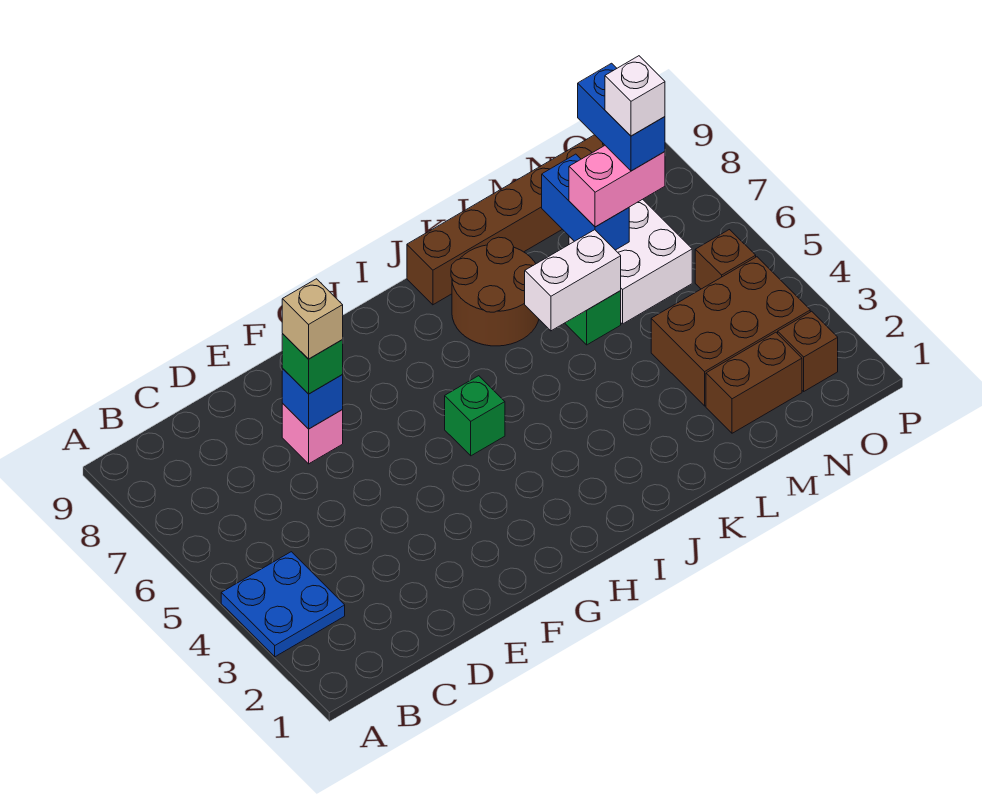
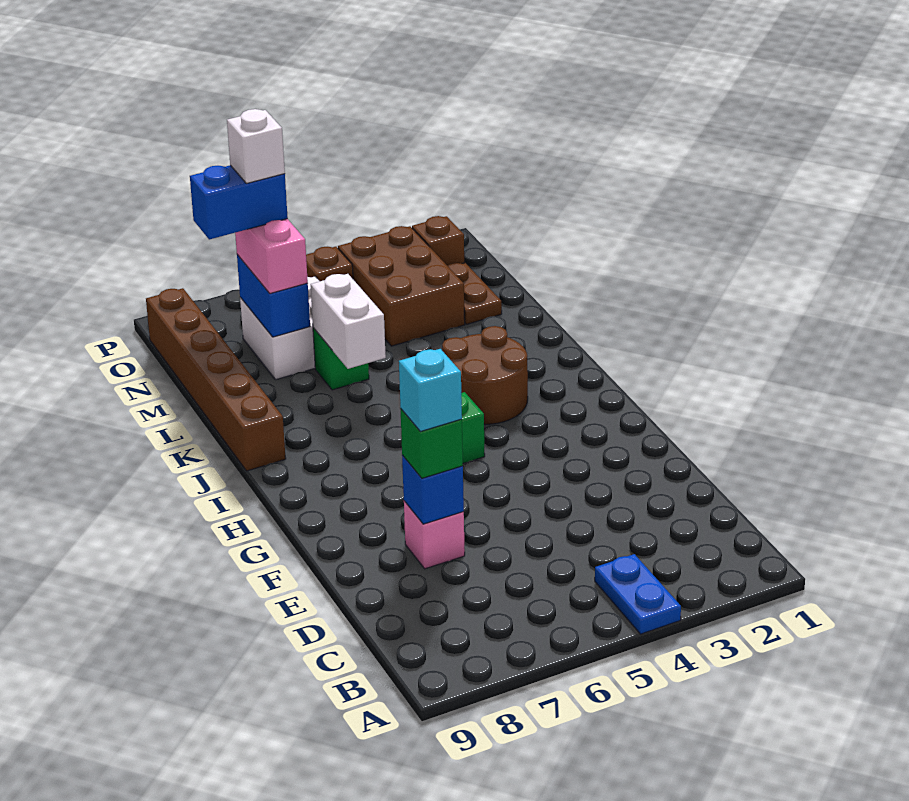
blue 2x2 plate [221,552,345,657] -> blue 1x2 plate [595,554,681,634]
tan 1x1 brick [282,279,343,359] -> cyan 1x1 brick [399,349,462,432]
brown 2x2 round brick [451,237,539,346] -> brown 2x2 round brick moved to [442,326,528,424]
brown 1x2 brick [706,332,802,433] -> brown 1x2 plate [447,263,502,324]
blue 1x2 brick [542,154,629,250] -> blue 1x2 brick turned to [237,255,310,337]

